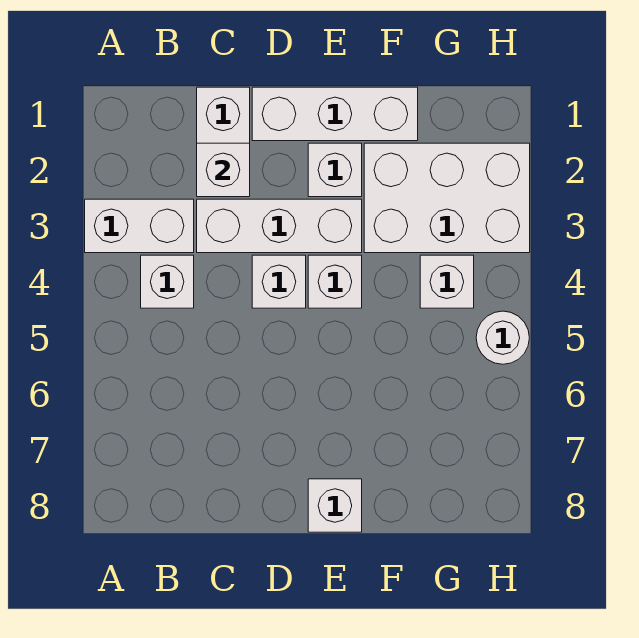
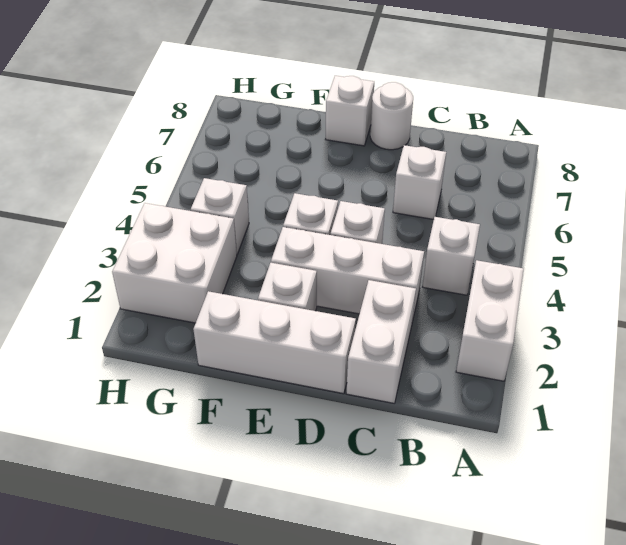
white 1x2 brick [85,199,194,253] -> white 1x2 brick turned to [456,260,524,381]
white 1x1 brick [197,143,250,197] -> white 1x1 brick moved to [393,145,446,219]
white 2x3 brick [364,143,530,253] -> white 2x2 brick [112,203,237,323]
white 1x1 round brick [476,311,529,364] -> white 1x1 round brick moved to [370,82,413,150]

